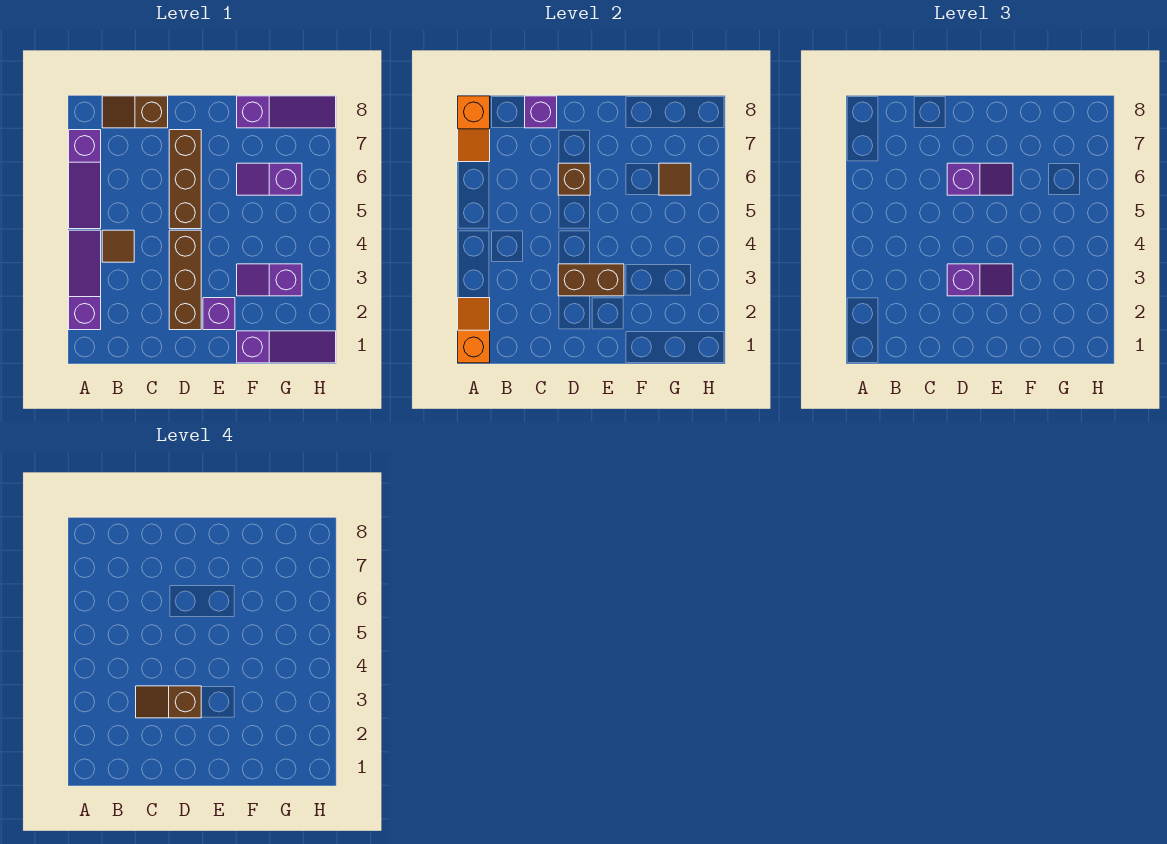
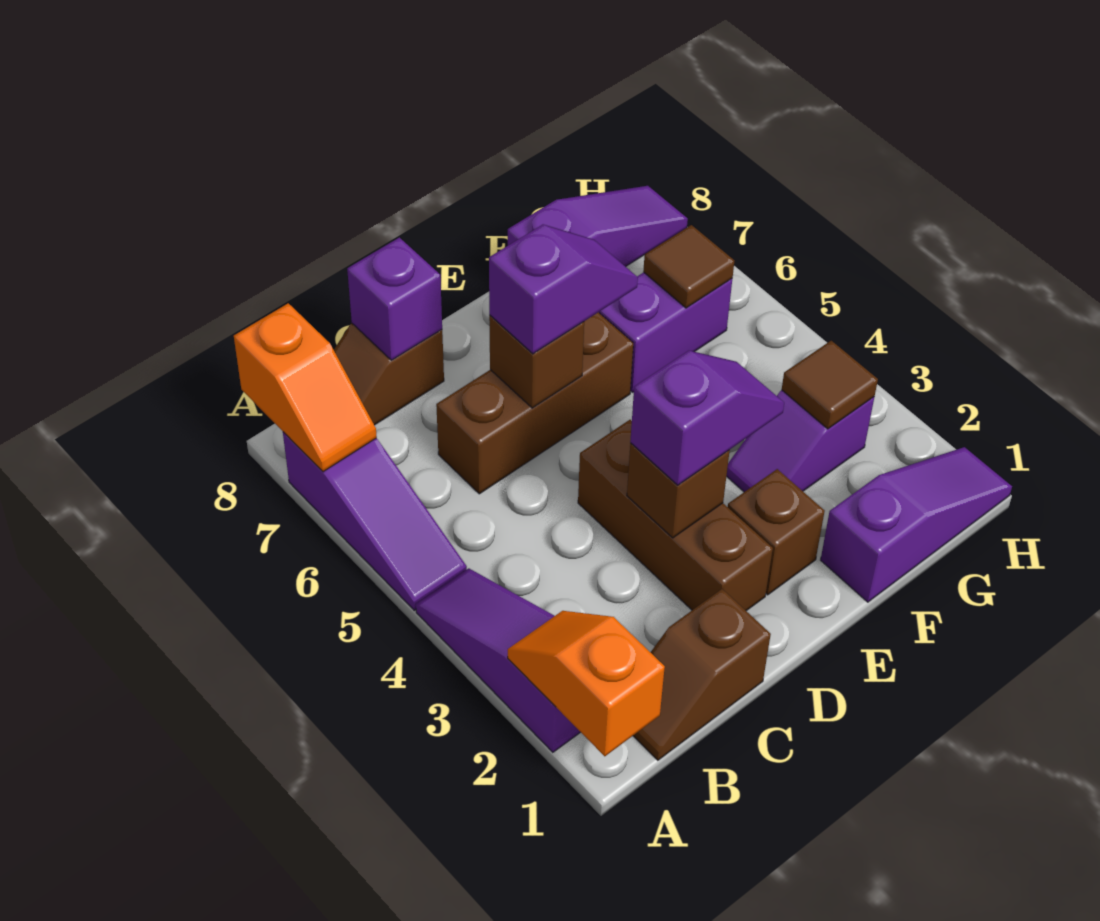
brown 1x1 tile [102,230,134,262] -> brown 1x1 tile moved to [782,341,878,429]
brown 1x2 slope [136,686,201,718] -> brown 1x2 slope moved to [633,589,771,760]
brown 1x2 brick [558,264,624,296] -> brown 1x1 brick [627,443,730,538]
brown 1x3 brick [169,130,201,229] -> brown 1x3 brick turned to [436,312,633,494]
purple 1x1 brick [203,298,235,330] -> brown 1x1 brick [728,469,825,595]
purple 1x2 slope [237,163,302,195] -> purple 1x2 brick [599,272,732,392]

